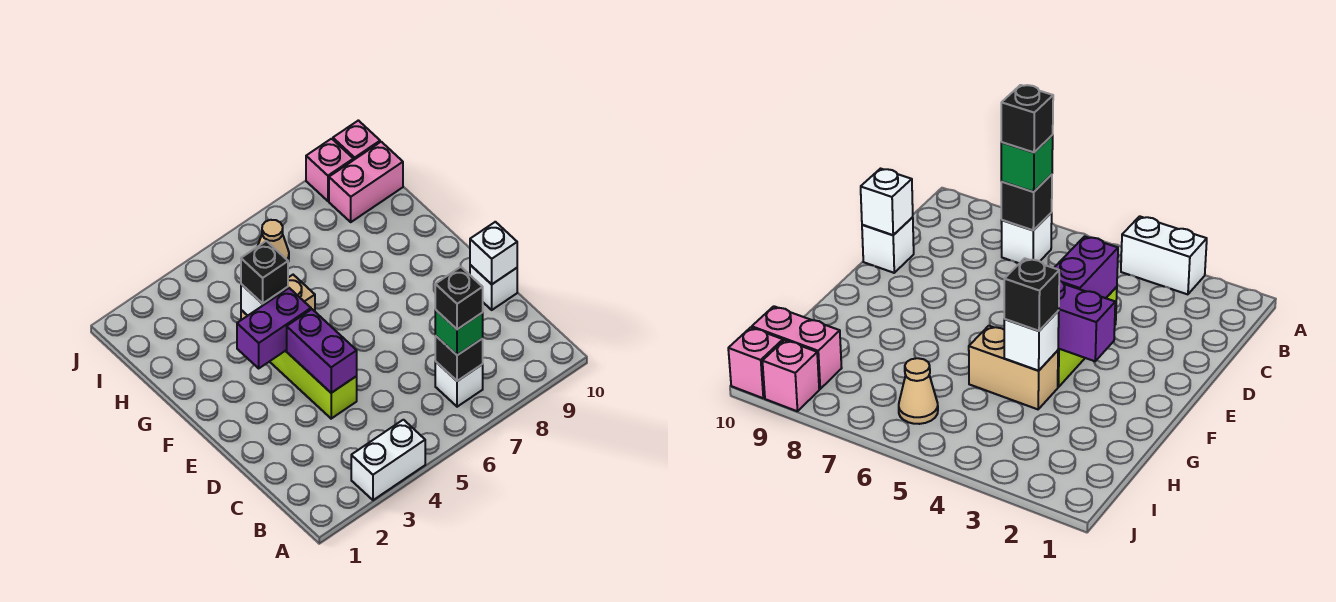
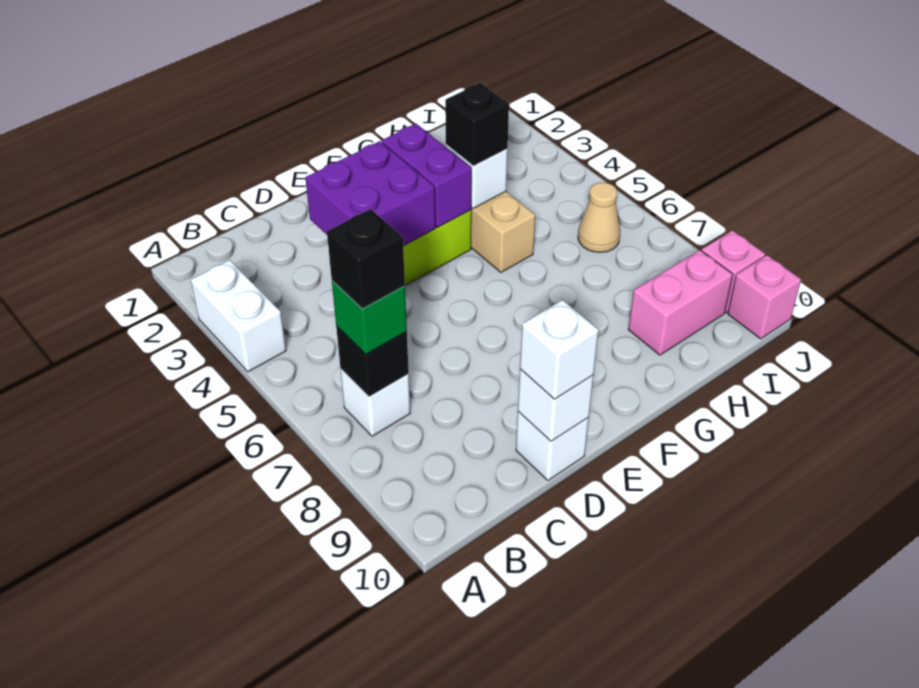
purple 1x2 brick [287,309,357,393] -> purple 2x2 brick [305,141,435,246]
none -> white 1x1 brick [520,300,599,399]
pink 1x2 brick [329,142,403,222] -> pink 1x2 brick turned to [628,250,733,355]

